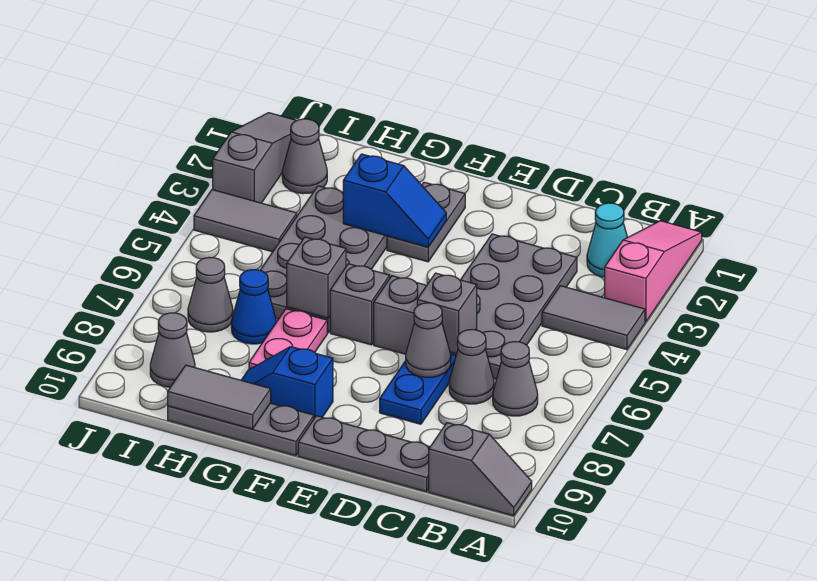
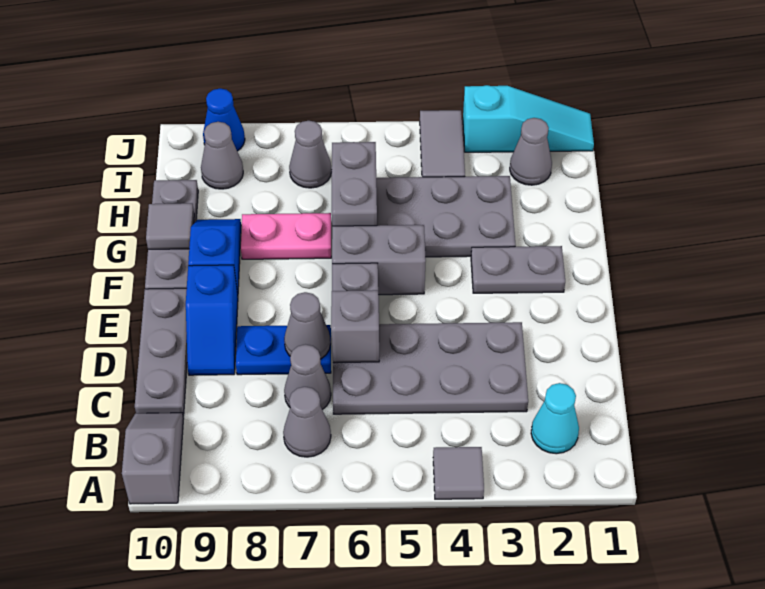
pink 1x3 slope [605,221,702,322] -> none
grey 1x2 tile [542,286,645,350] -> grey 1x1 tile [433,447,484,499]
grey 1x2 slope [429,423,532,516] -> grey 1x2 slope turned to [122,413,184,504]
blue 1x2 slope [343,154,446,247] -> blue 1x2 slope moved to [186,265,238,375]
grey 1x1 brick [330,264,390,345] -> grey 1x2 brick [332,225,426,295]
grey 1x1 brick [287,237,346,318] -> grey 1x2 brick [332,142,377,226]
grey 1x2 tile [168,365,271,429] -> grey 1x1 tile [146,203,194,249]
blue 1x1 cone [231,270,276,344] -> blue 1x1 cone moved to [203,89,245,151]
grey 1x3 slope [213,113,297,203] -> cyan 1x3 slope [463,85,594,152]

